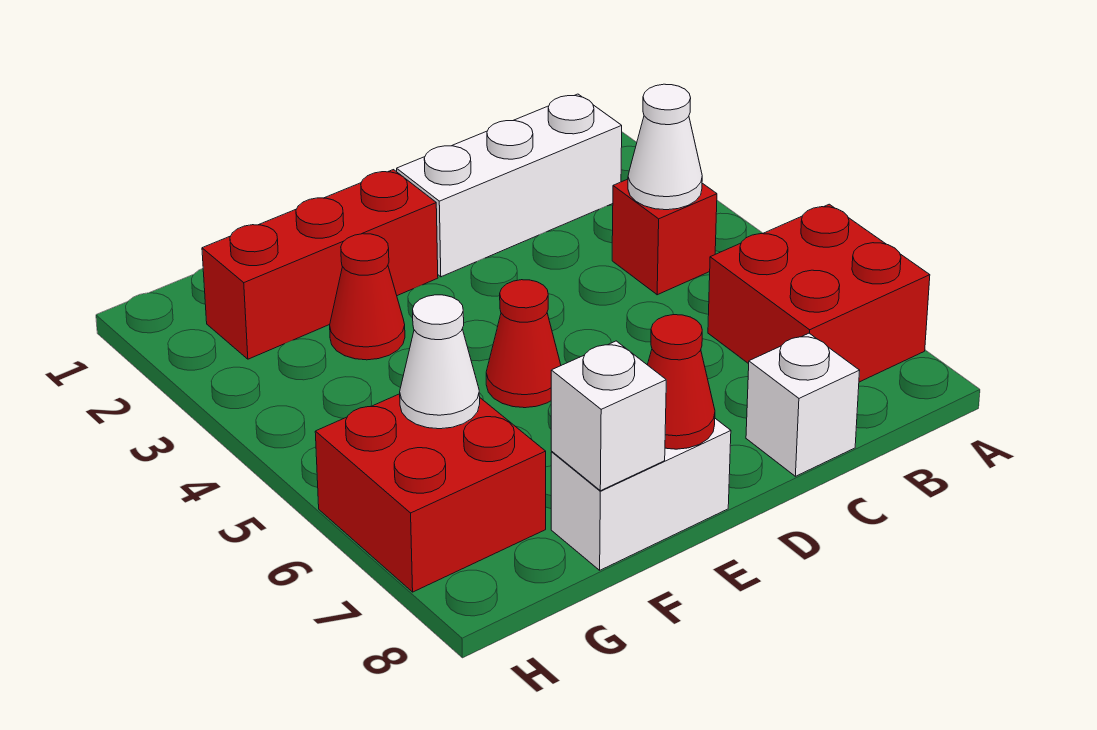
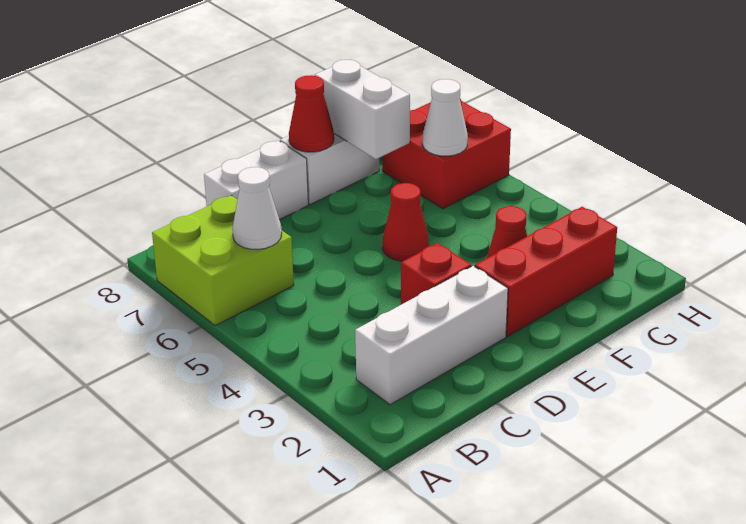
red 2x2 brick [708,204,930,382] -> lime 2x2 brick [152,195,294,326]
red 1x1 brick [612,179,717,295] -> red 1x1 brick moved to [401,243,471,305]
white 1x1 cone [628,84,702,210] -> white 1x1 cone moved to [232,167,282,250]
white 1x1 brick [746,333,860,476] -> white 1x2 brick [204,141,308,220]
white 1x1 brick [551,341,666,491] -> white 1x2 brick [315,60,410,159]

